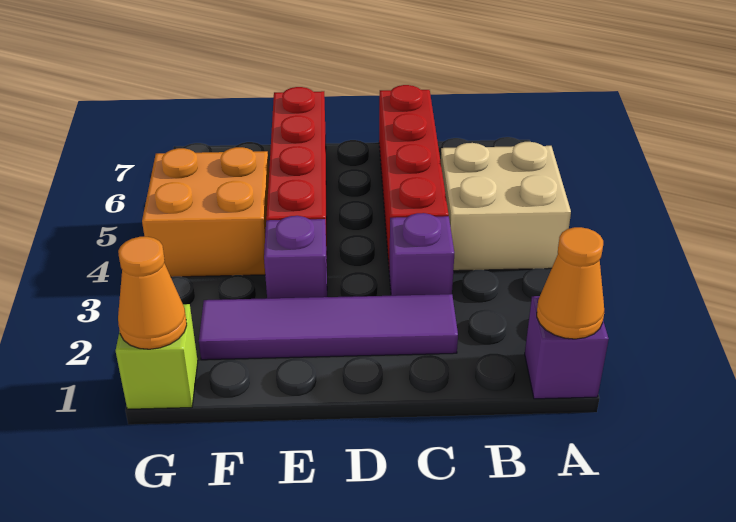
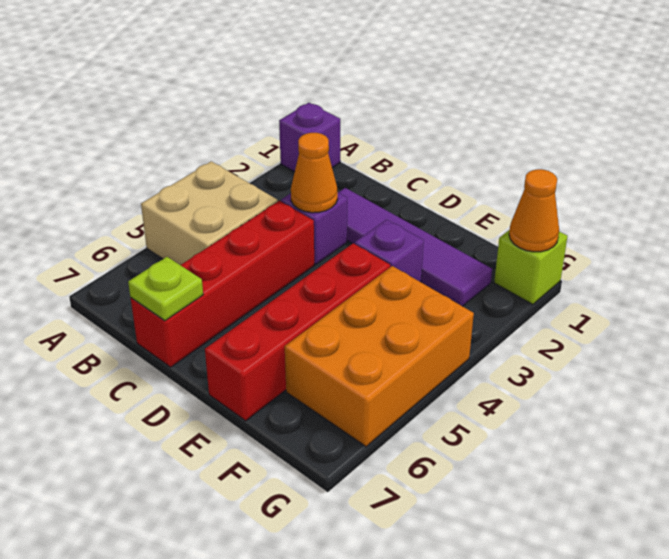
orange 1x1 cone [537,227,604,339] -> orange 1x1 cone moved to [291,133,338,213]
none -> lime 1x1 plate [128,257,203,321]
orange 2x2 brick [142,147,269,277] -> orange 2x3 brick [285,266,474,447]

